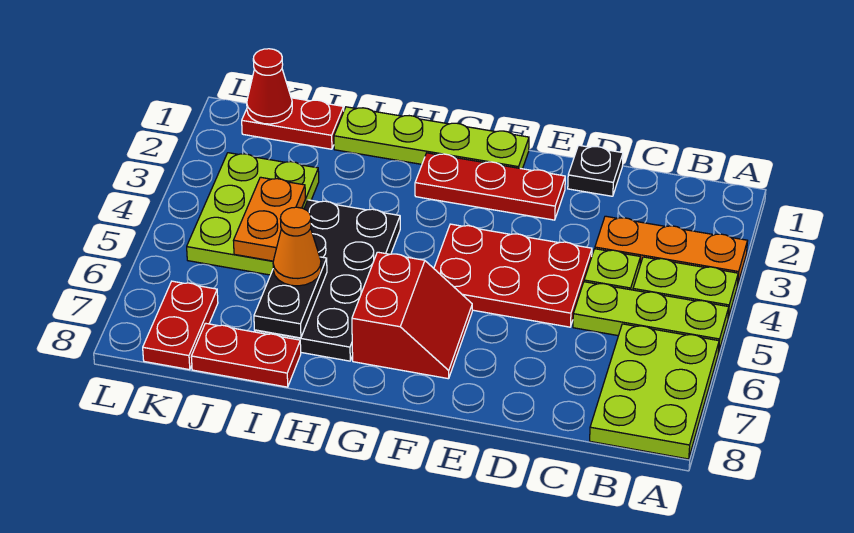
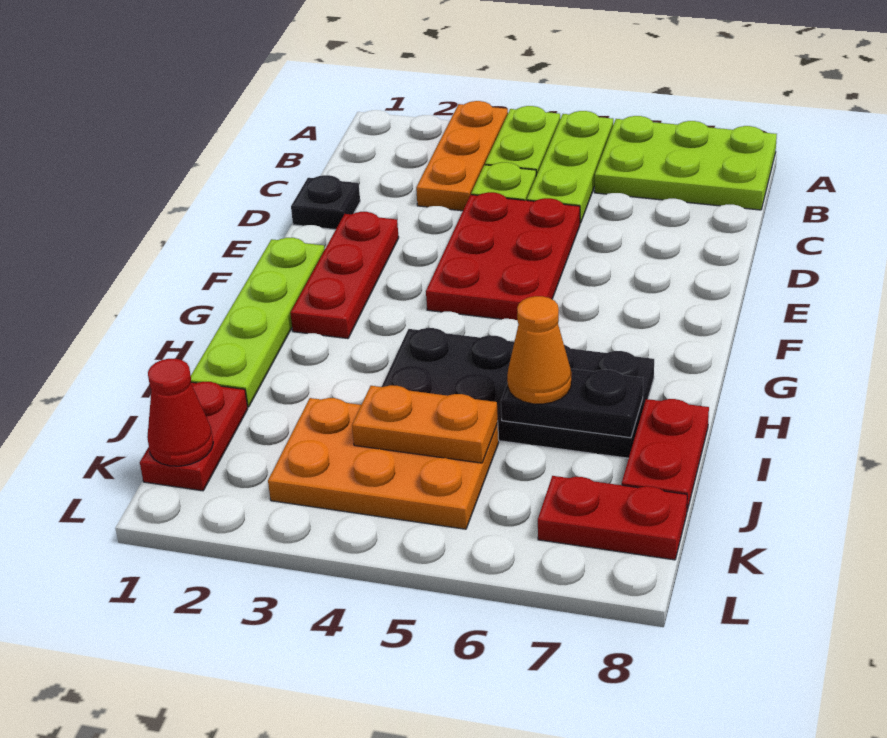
red 2x2 slope [352,252,472,379] -> none
lime 2x3 plate [187,153,319,275] -> orange 2x3 plate [268,398,499,529]

